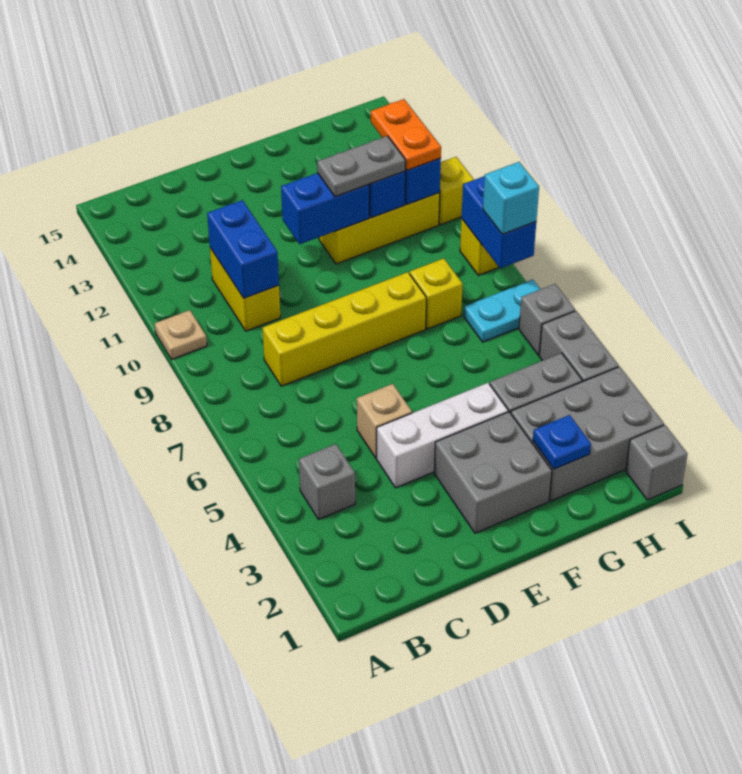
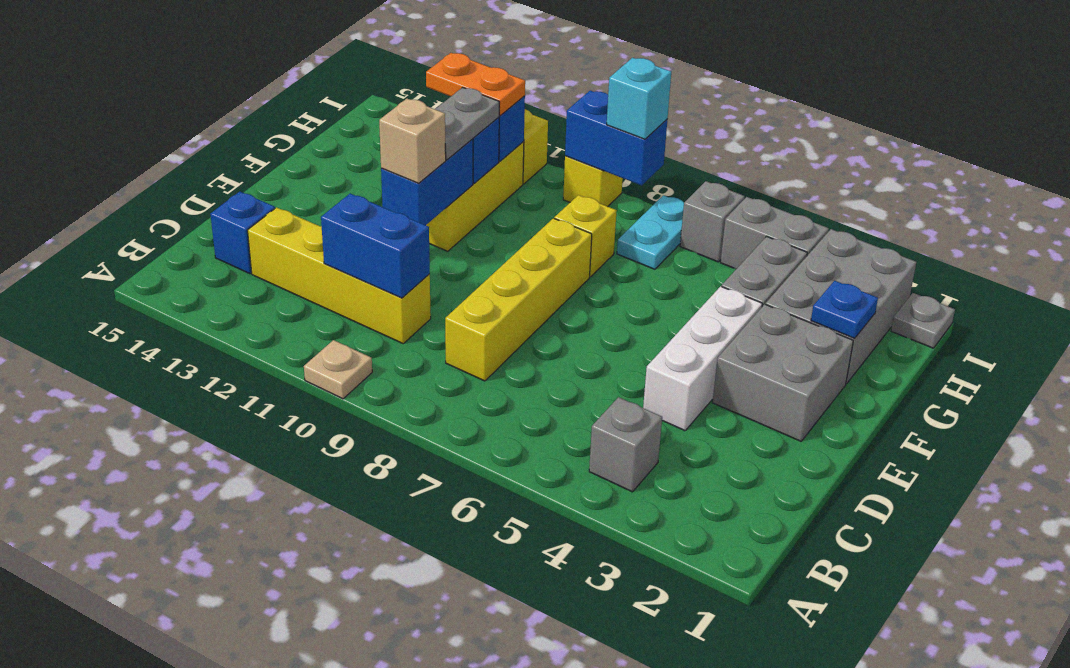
yellow 1x2 brick [210,248,280,331] -> yellow 1x4 brick [248,207,431,344]
none -> blue 1x1 brick [210,192,275,274]
tan 1x1 brick [357,384,412,458] -> tan 1x1 brick moved to [379,99,446,183]
grey 1x1 brick [626,425,687,500] -> grey 1x1 plate [891,293,955,348]

